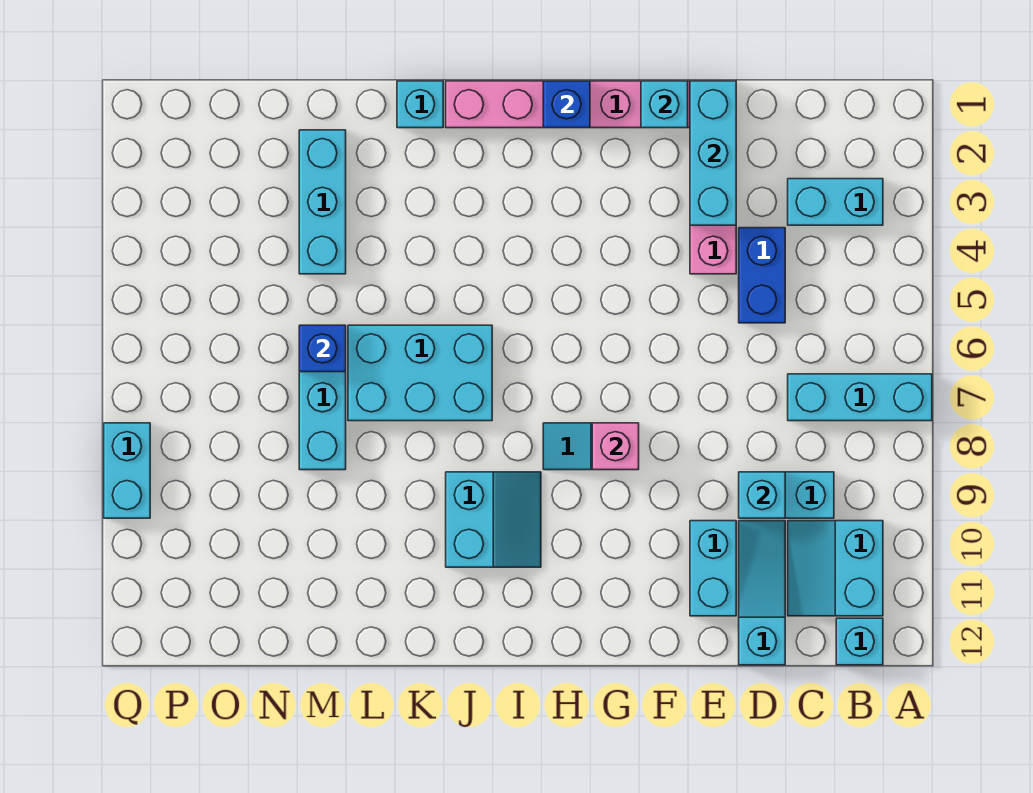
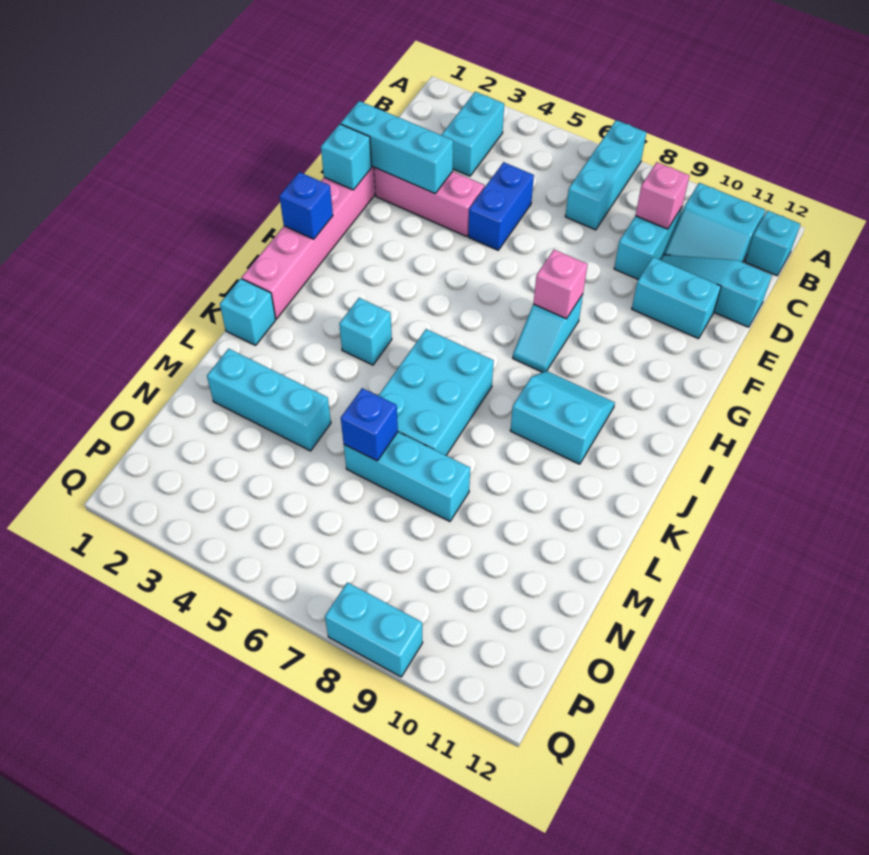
none -> pink 1x1 brick [636,162,690,229]
blue 1x2 brick [739,228,785,323] -> blue 1x2 brick turned to [468,162,534,250]
cyan 1x1 brick [739,472,785,518] -> cyan 1x1 brick moved to [339,298,392,365]

